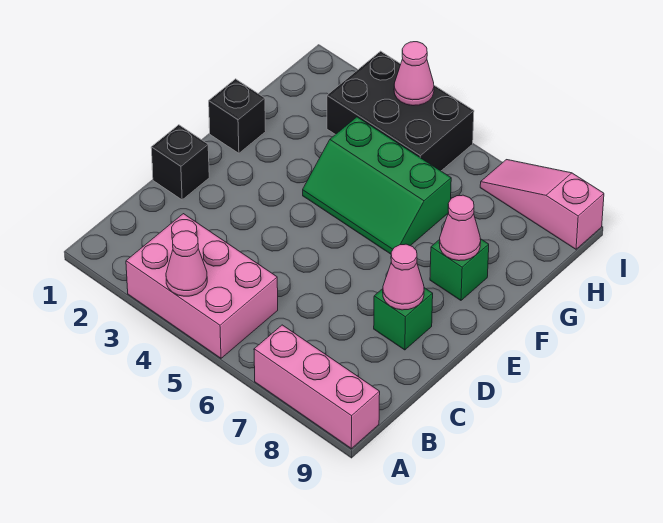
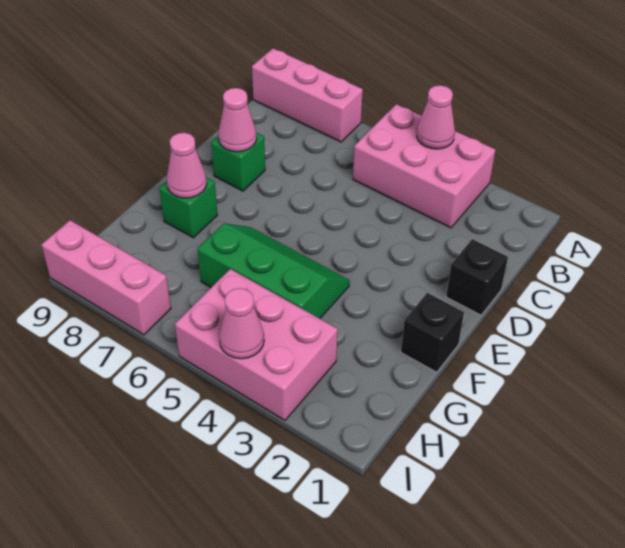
black 2x3 brick [327,51,474,171] -> pink 2x3 brick [175,269,338,420]
pink 1x3 slope [480,160,604,249] -> pink 1x3 brick [42,220,171,335]

